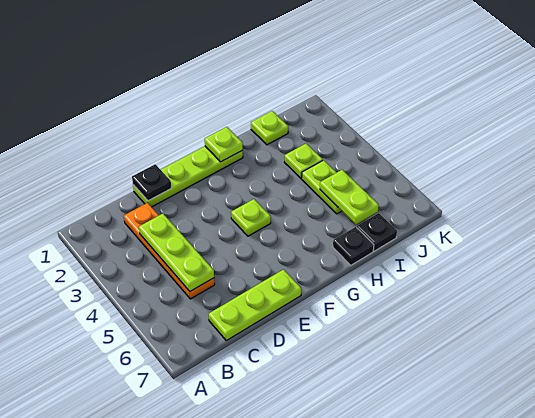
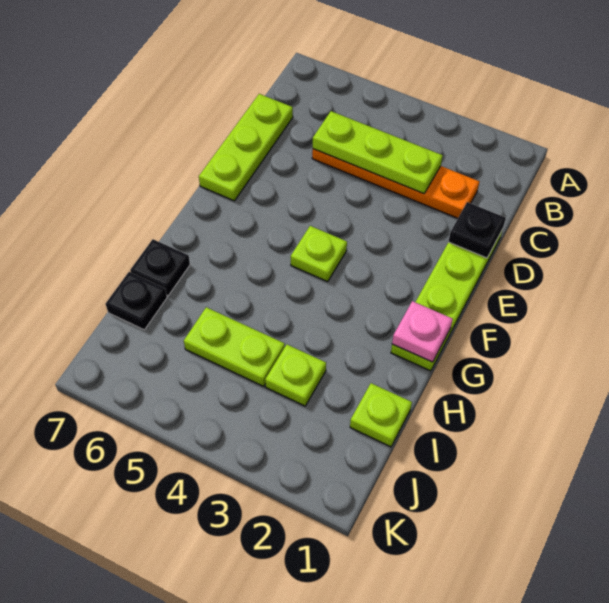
lime 1x1 plate [205,127,243,162] -> pink 1x1 plate [392,301,453,362]
lime 1x2 plate [320,170,379,225] -> none

